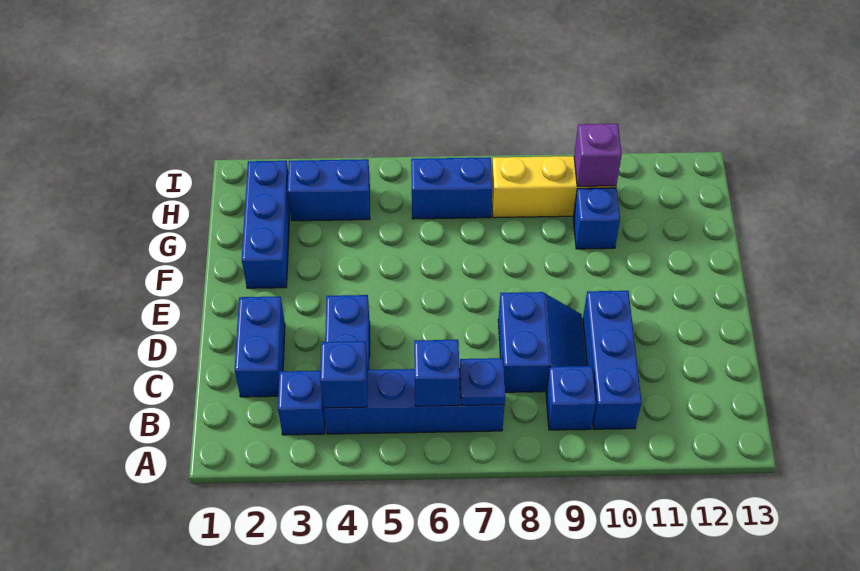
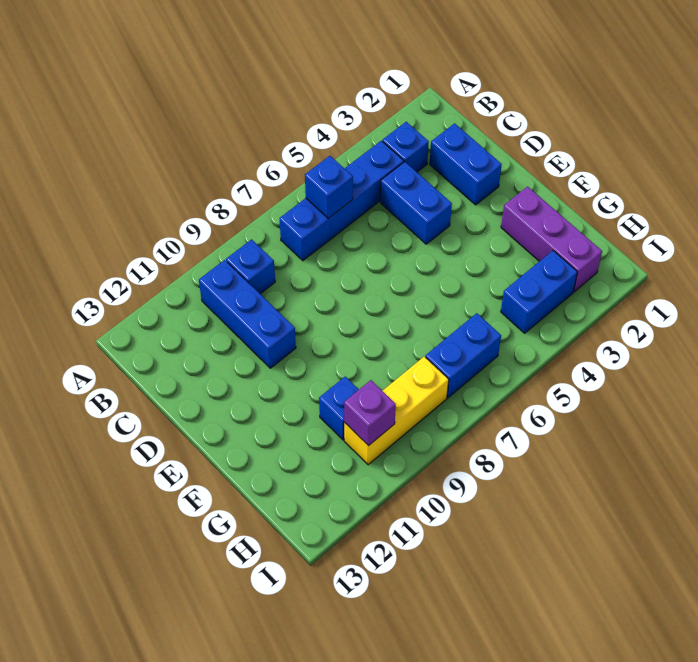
blue 1x1 brick [320,341,367,408] -> none
blue 1x1 plate [459,358,505,405] -> none
blue 2x2 slope [498,292,586,392] -> none
blue 1x3 brick [242,161,290,288] -> purple 1x3 brick [501,187,602,292]

